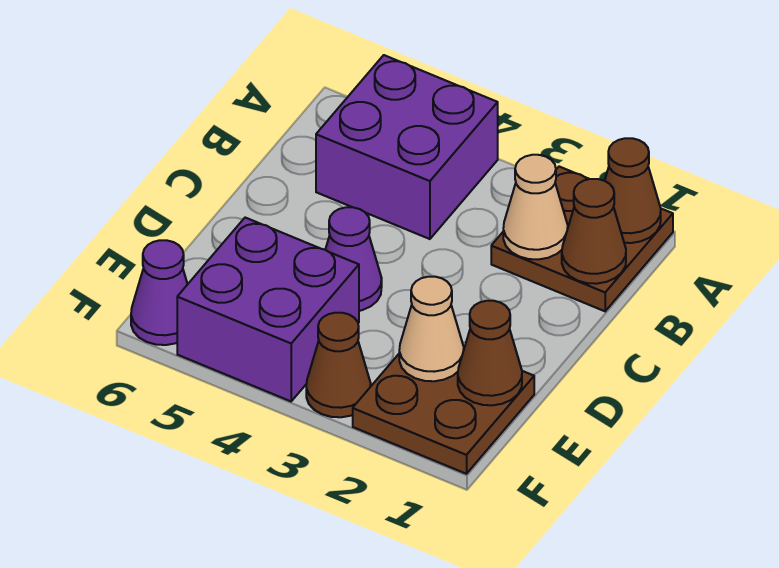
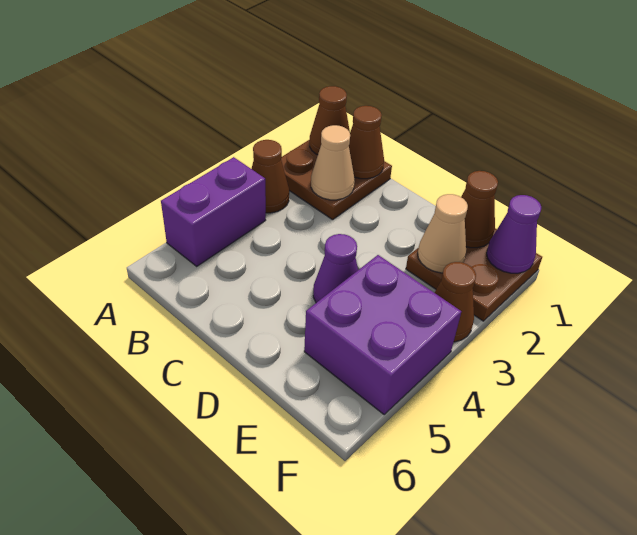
none -> brown 1x1 cone [252,140,289,213]
purple 2x2 brick [316,55,498,239] -> purple 1x2 brick [161,157,266,266]
purple 1x1 cone [131,240,188,345] -> purple 1x1 cone moved to [487,195,541,273]

